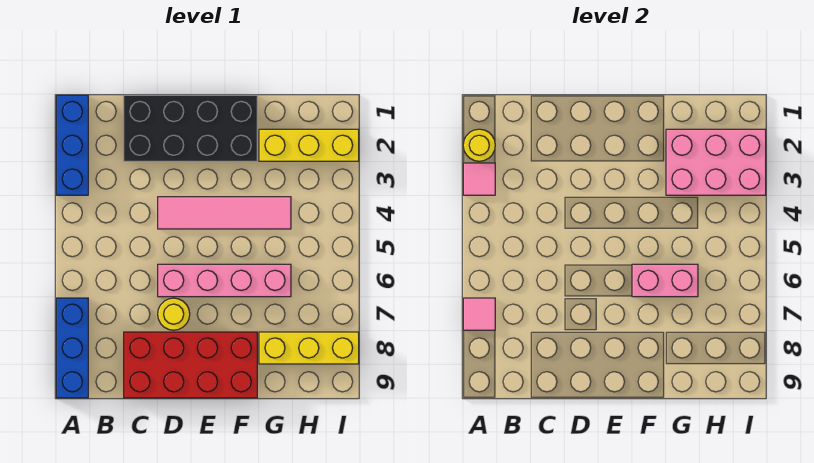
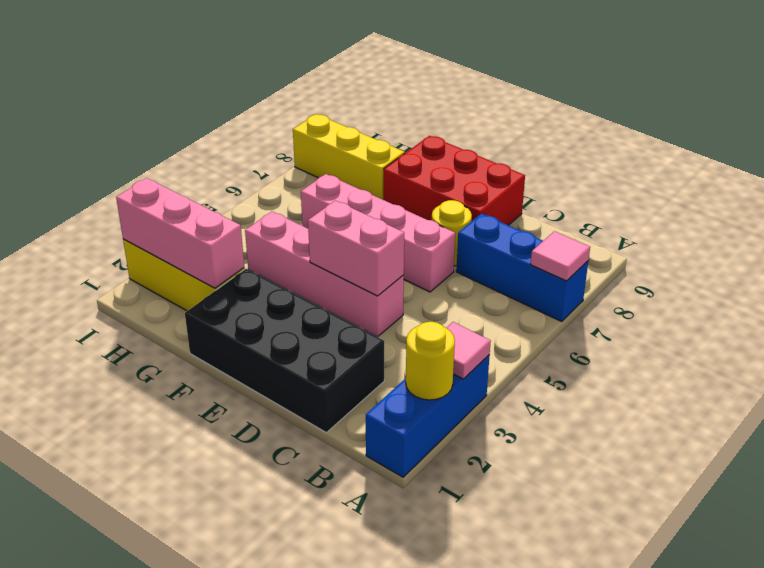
blue 1x3 brick [56,298,88,398] -> blue 1x3 brick turned to [456,214,588,321]
red 2x4 brick [124,332,257,398] -> red 2x3 brick [383,136,525,225]
pink 1x4 tile [158,197,291,229] -> pink 1x4 brick [245,211,404,337]
pink 1x2 brick [632,264,698,297] -> pink 1x2 brick moved to [308,200,404,296]
pink 2x3 brick [666,129,766,195] -> pink 1x3 brick [116,178,244,288]

